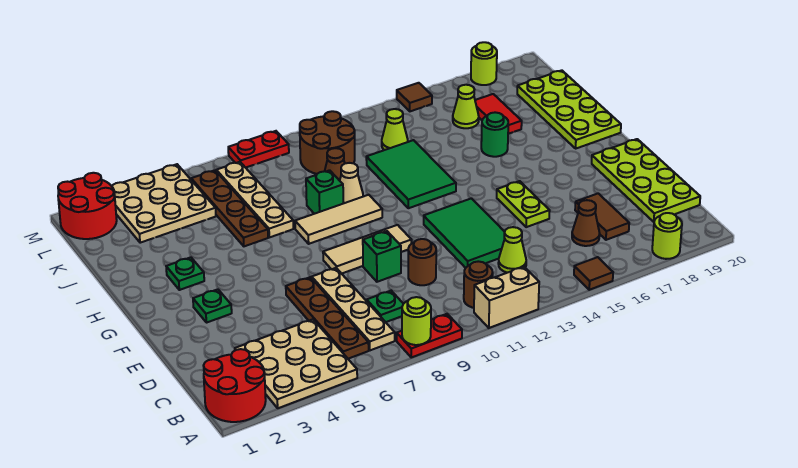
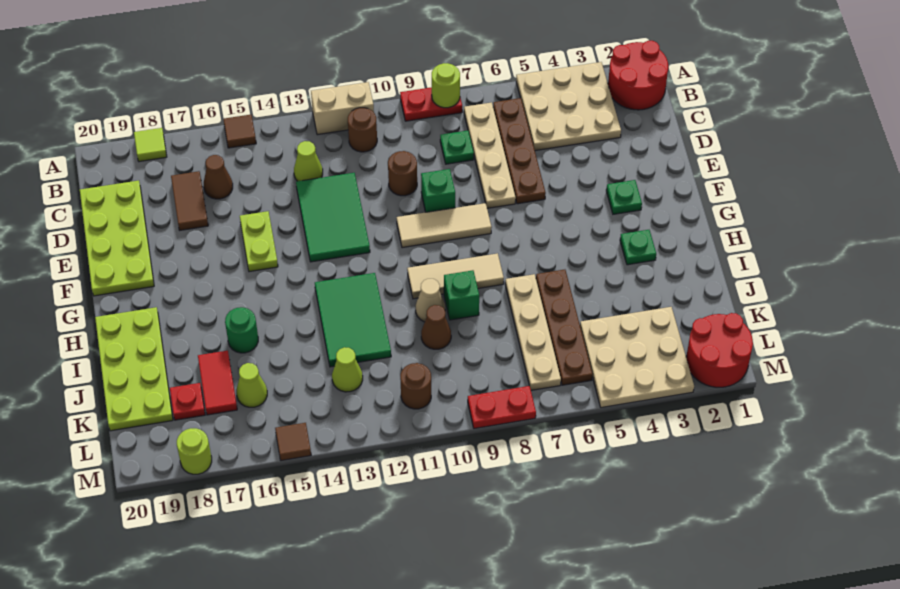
lime 1x1 round brick [652,213,682,259] -> lime 1x1 tile [134,128,167,162]
brown 2x2 round brick [300,111,355,174] -> brown 1x1 round brick [400,363,431,409]
none -> red 1x1 plate [170,383,205,420]

